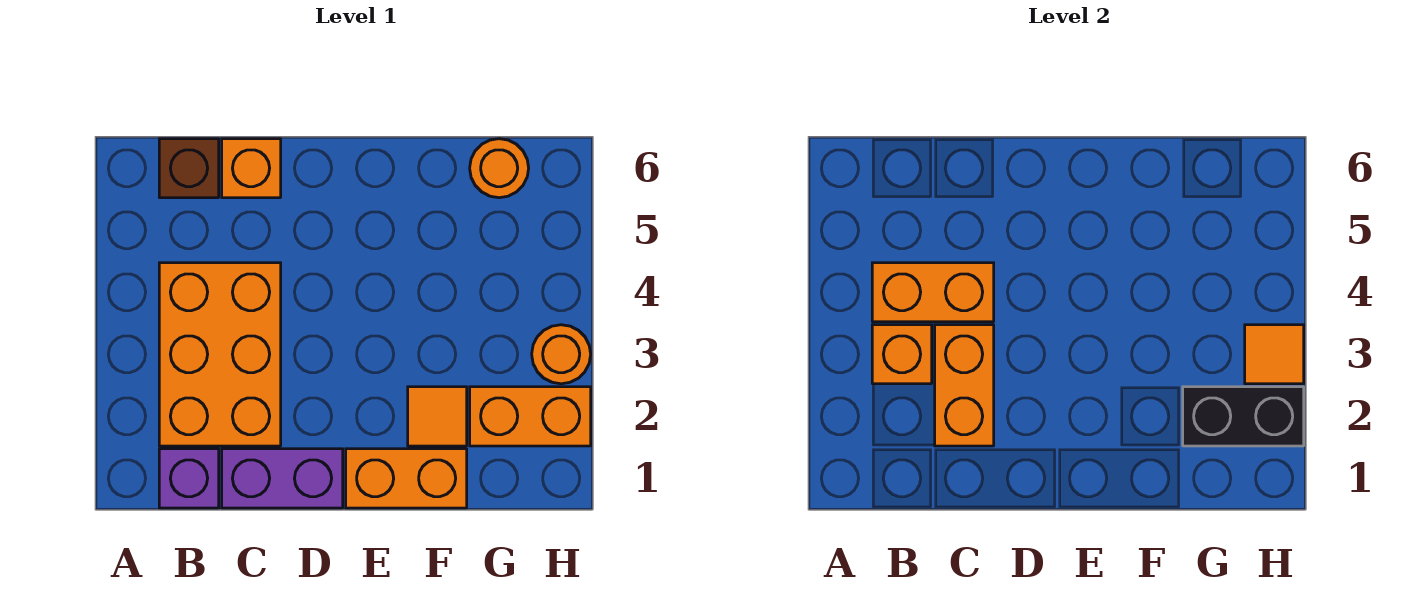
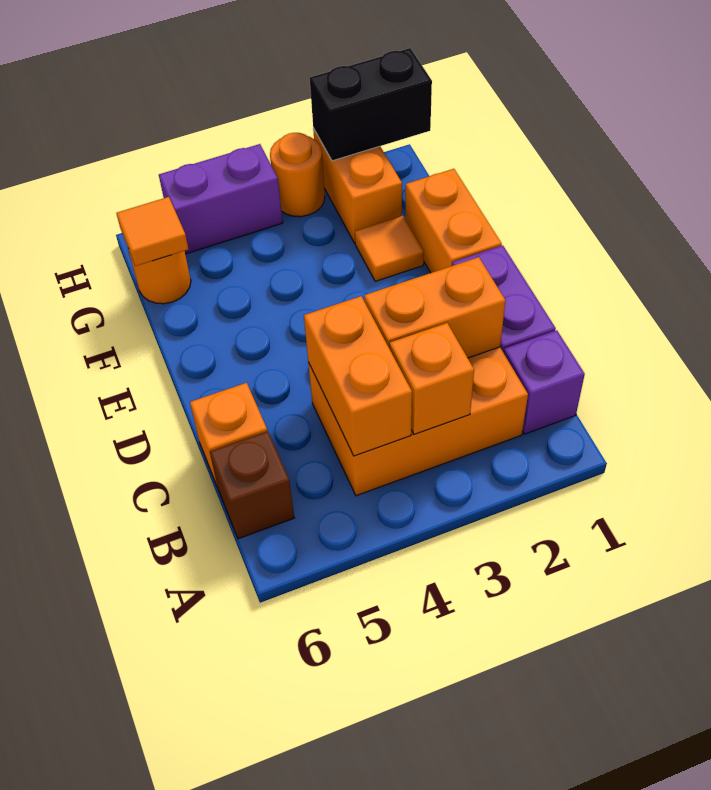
black 1x2 brick [1183,387,1304,446] -> black 1x2 brick turned to [310,48,432,161]
orange 1x1 tile [1245,325,1304,384] -> orange 1x1 tile moved to [116,197,188,266]
none -> purple 1x2 brick [159,144,283,254]

